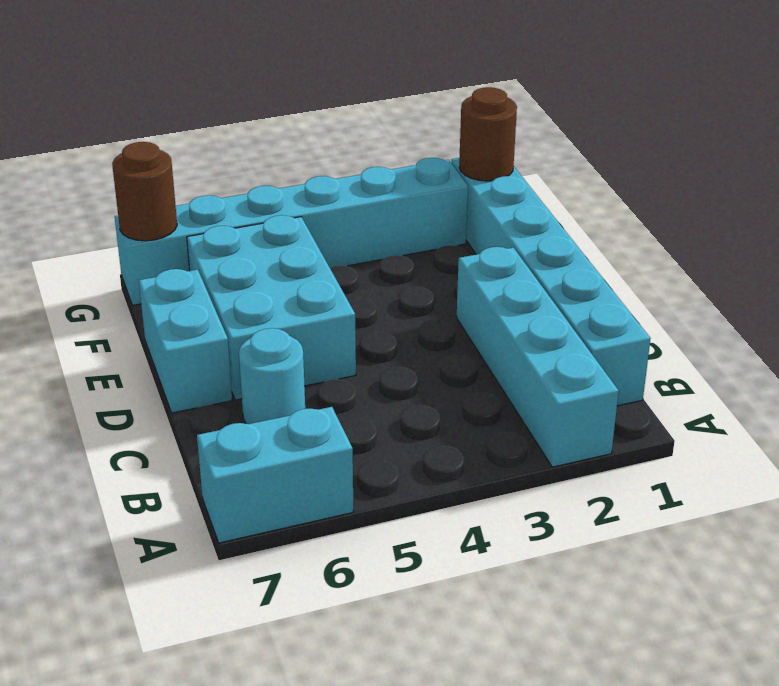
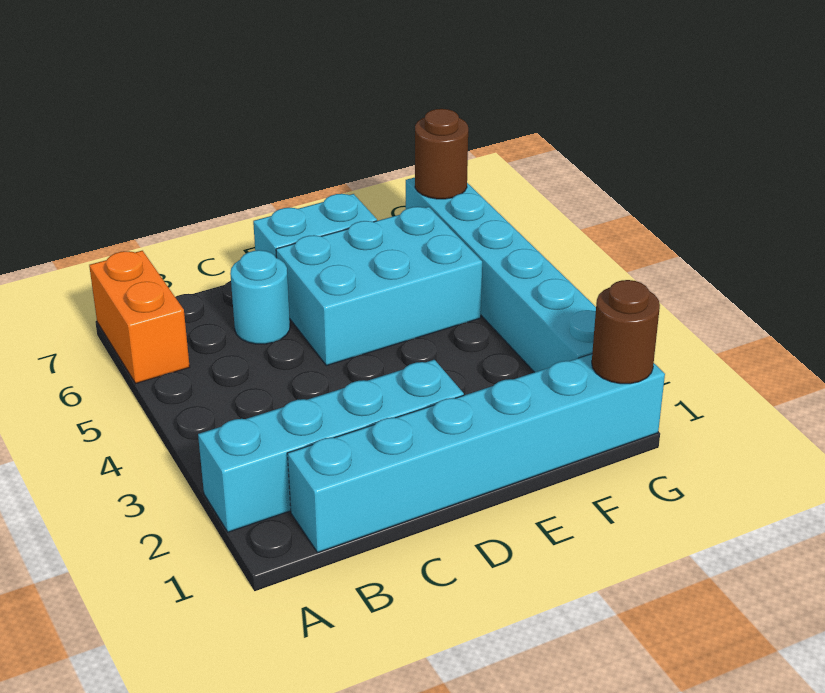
cyan 1x2 brick [197,407,353,543] -> orange 1x2 brick [89,251,190,383]

